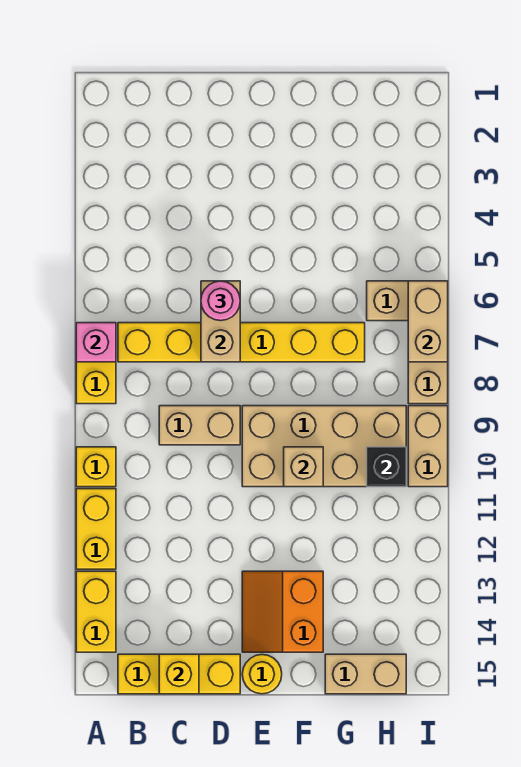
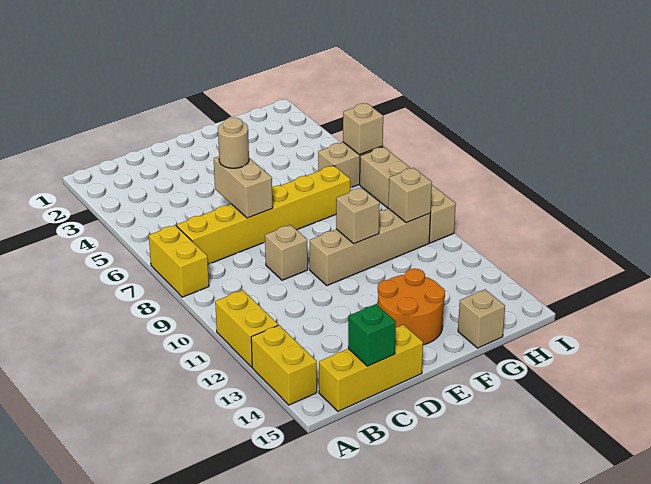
pink 1x1 brick [76,323,116,362] -> none
yellow 1x1 brick [76,447,116,487] -> none
tan 1x2 brick [159,406,240,445] -> tan 1x1 brick [265,225,308,280]
yellow 1x1 brick [159,654,199,694] -> green 1x1 brick [348,304,396,366]
pink 1x1 round brick [201,281,240,321] -> tan 1x1 round brick [218,118,249,168]
tan 2x4 brick [242,406,406,487] -> tan 1x4 brick [310,209,430,285]
orange 2x2 slope [242,571,323,652] -> orange 2x2 round brick [378,269,445,345]
yellow 1x1 round brick [242,655,282,694] -> none
tan 1x2 brick [325,654,406,694] -> tan 1x1 brick [458,289,505,348]
black 1x1 brick [367,447,406,487] -> tan 1x1 brick [388,168,432,223]
tan 1x2 brick [408,281,448,362] -> tan 1x1 brick [343,103,383,155]

